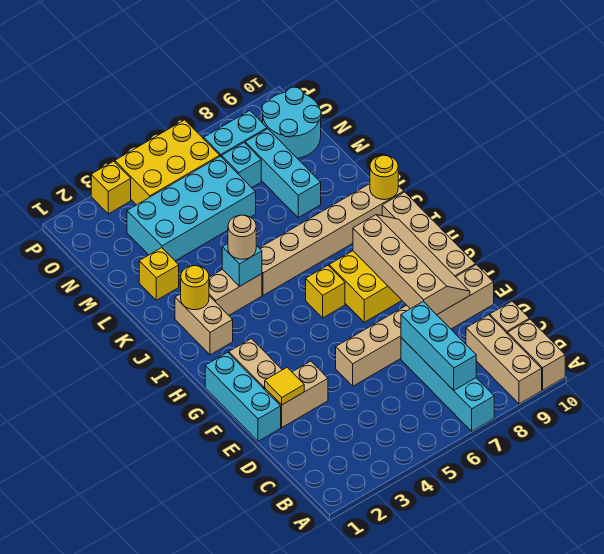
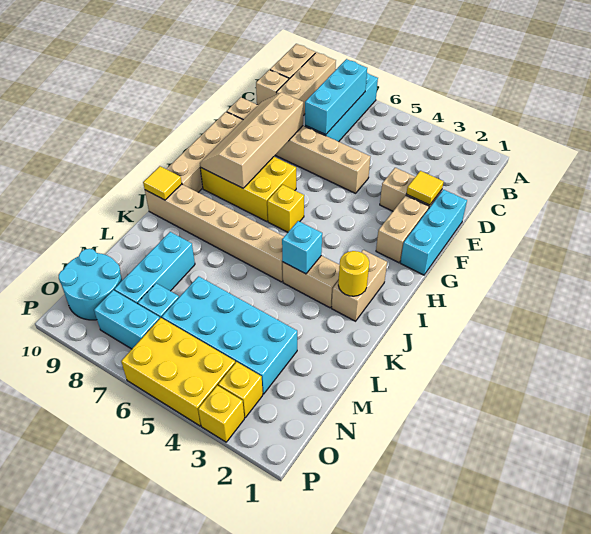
tan 1x1 round brick [228,215,256,259] -> none
yellow 1x1 round brick [370,155,398,200] -> yellow 1x1 tile [143,166,182,200]
yellow 1x1 brick [139,248,179,300] -> yellow 1x1 brick moved to [218,362,263,418]

